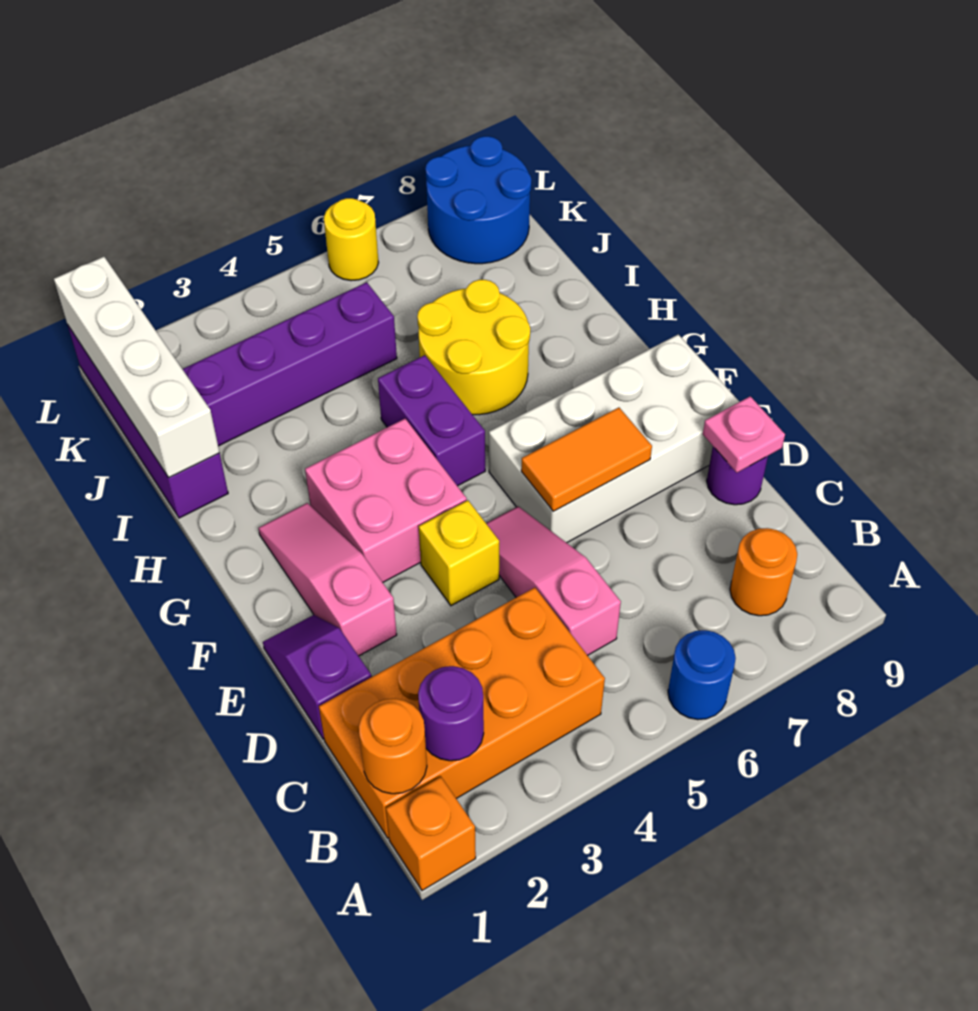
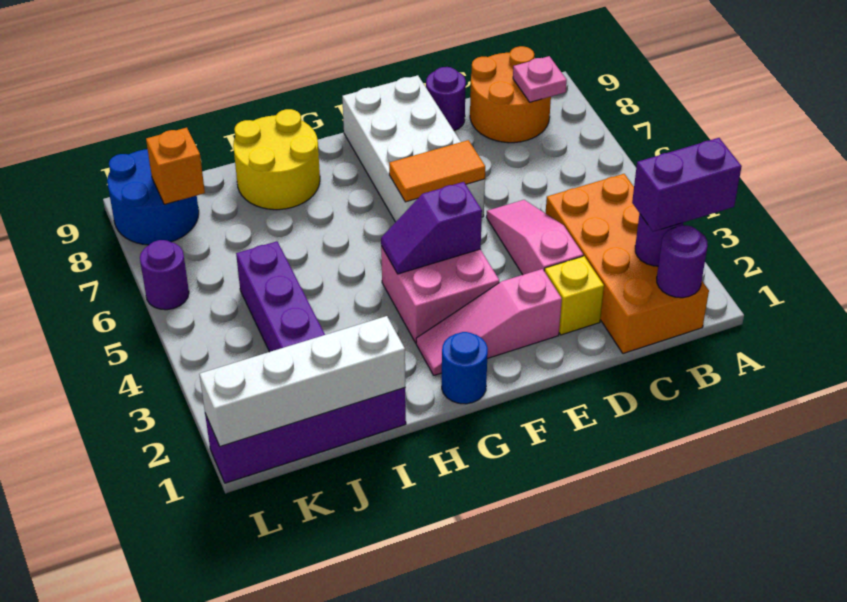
orange 1x1 brick [386,776,476,891] -> orange 1x1 brick moved to [146,128,205,204]
blue 1x1 round brick [668,630,736,720] -> blue 1x1 round brick moved to [442,332,488,404]
orange 1x1 round brick [359,699,427,794] -> purple 1x1 round brick [657,225,708,298]
orange 1x1 round brick [730,528,797,616] -> orange 2x2 round brick [470,46,551,143]
pink 1x3 slope [486,506,621,655] -> pink 1x3 slope turned to [486,200,583,275]
purple 1x2 slope [263,615,371,739] -> purple 1x2 slope moved to [381,182,482,274]
pink 1x1 plate [703,396,785,473] -> pink 1x1 plate moved to [513,56,567,102]
yellow 1x1 brick [419,500,499,606] -> yellow 1x1 brick moved to [544,256,604,335]
orange 1x2 tile [521,408,652,511] -> orange 1x2 tile turned to [389,140,485,202]
purple 1x2 brick [378,355,485,486] -> purple 1x2 brick moved to [632,138,742,232]
yellow 2x2 round brick [417,280,530,415] -> yellow 2x2 round brick moved to [233,109,320,210]
yellow 1x1 round brick [324,198,379,281] -> purple 1x1 round brick [140,240,189,310]

